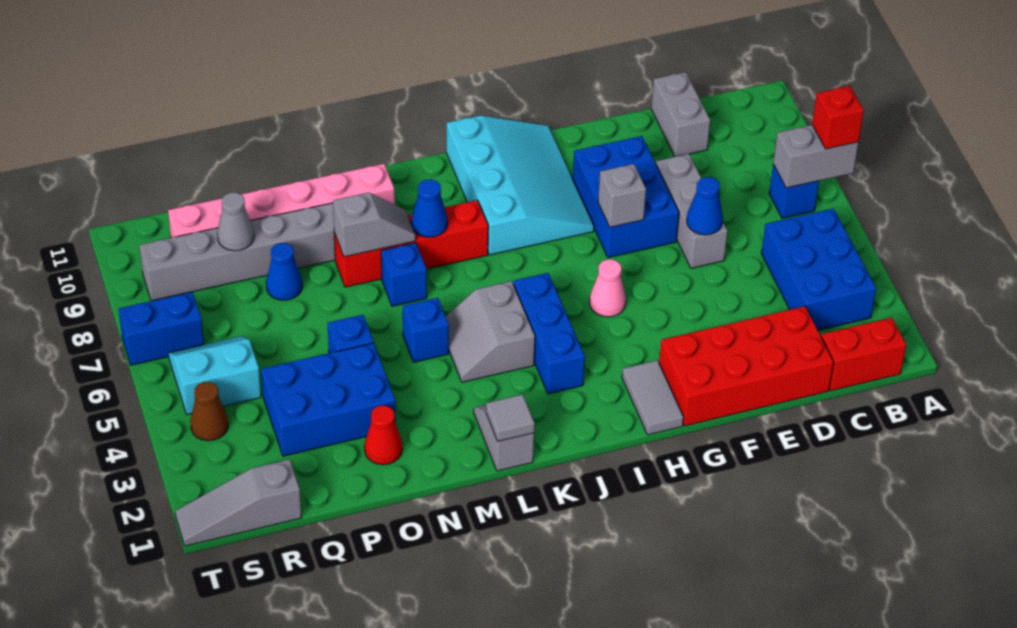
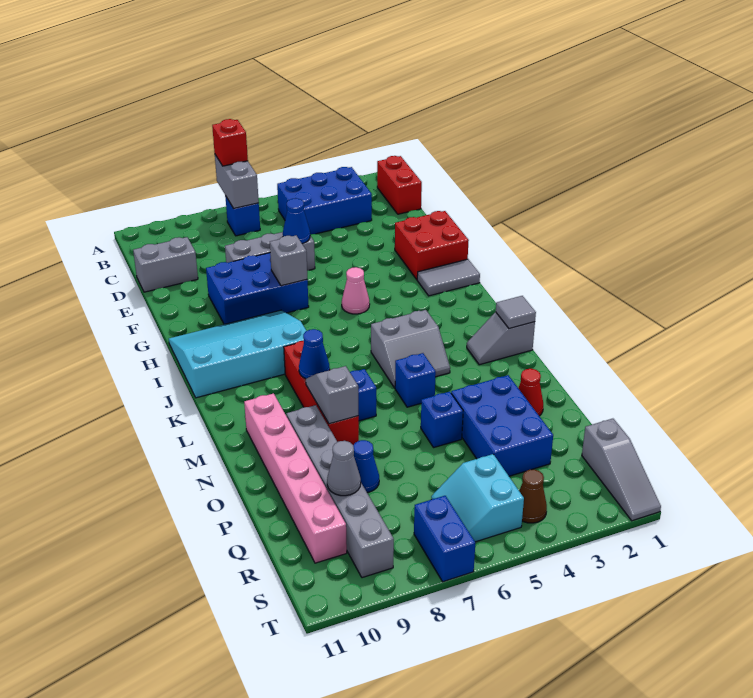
red 2x4 brick [659,306,834,426] -> red 2x2 brick [395,211,469,279]
blue 1x3 brick [513,273,585,394] -> none

